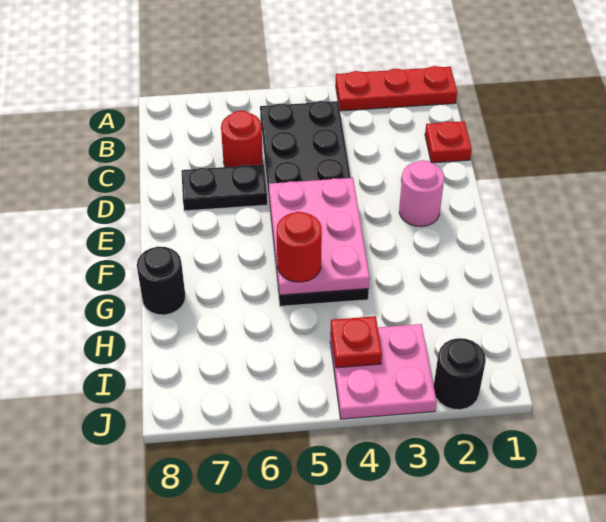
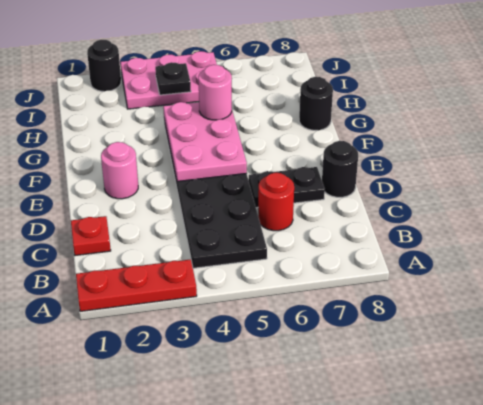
none -> black 1x1 round brick [322,141,358,197]
red 1x1 round brick [277,212,322,282] -> pink 1x1 round brick [198,65,232,120]
pink 2x2 plate [330,324,437,419] -> pink 2x3 plate [120,51,217,109]
red 1x1 plate [331,316,382,368] -> black 1x1 plate [155,62,191,95]

